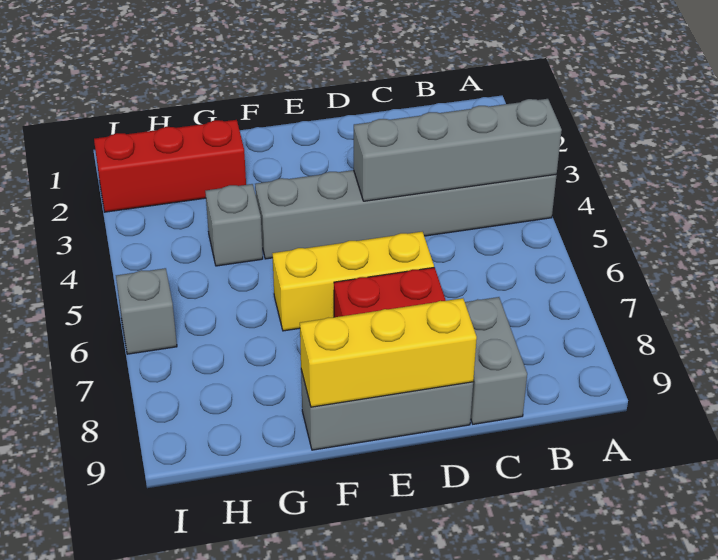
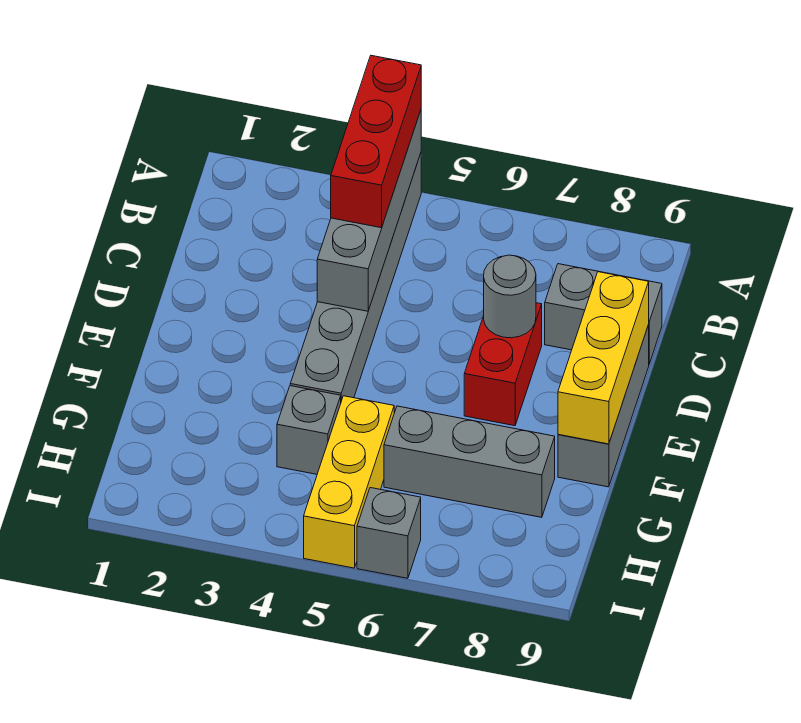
yellow 1x3 brick [272,232,434,331] -> yellow 1x3 brick moved to [304,396,394,568]
none -> grey 1x1 round brick [484,255,536,338]
red 1x3 brick [94,120,246,212] -> red 1x3 brick moved to [331,56,421,228]
none -> grey 1x3 brick [384,406,555,517]

